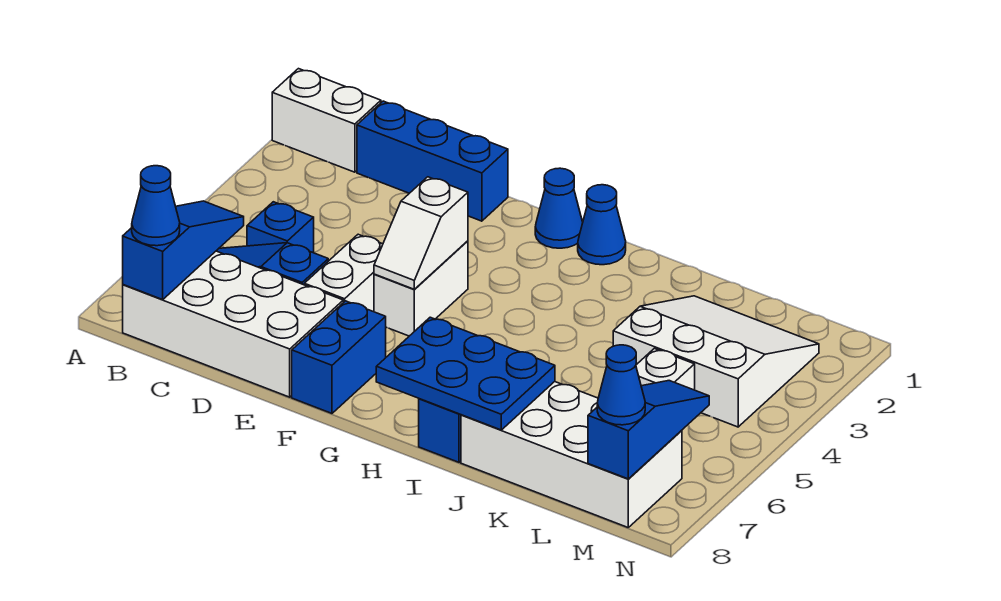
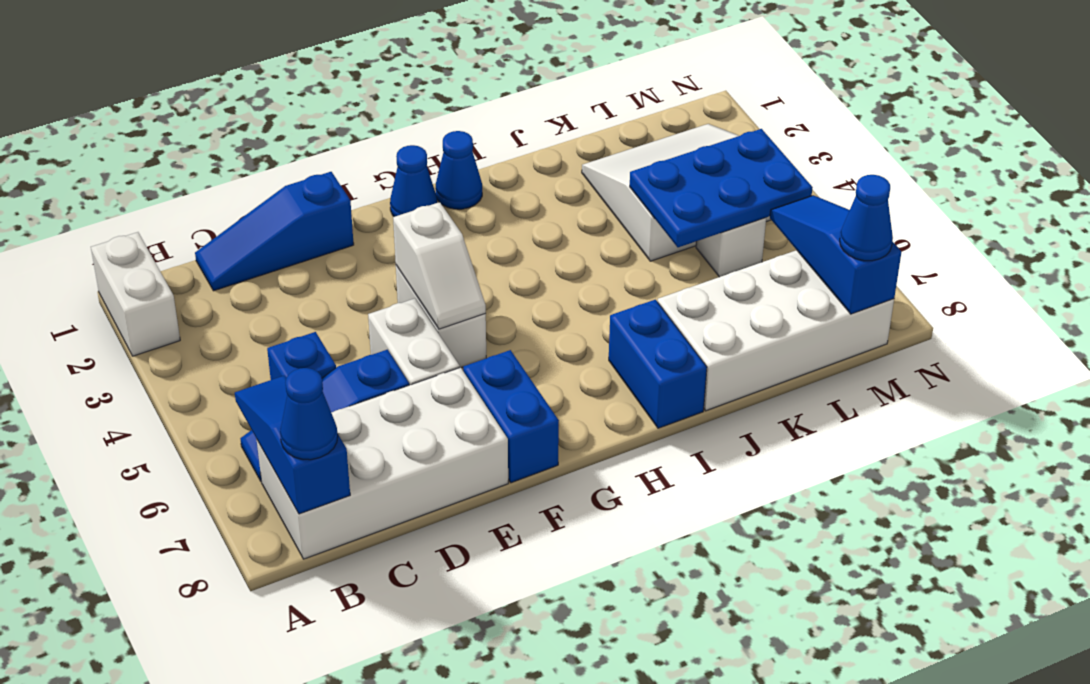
white 1x2 brick [272,69,381,172] -> white 1x2 brick turned to [91,232,180,356]
blue 1x3 brick [357,101,508,221] -> blue 1x3 slope [195,172,354,291]
blue 2x3 plate [376,317,555,430] -> blue 2x3 plate moved to [630,129,813,247]

